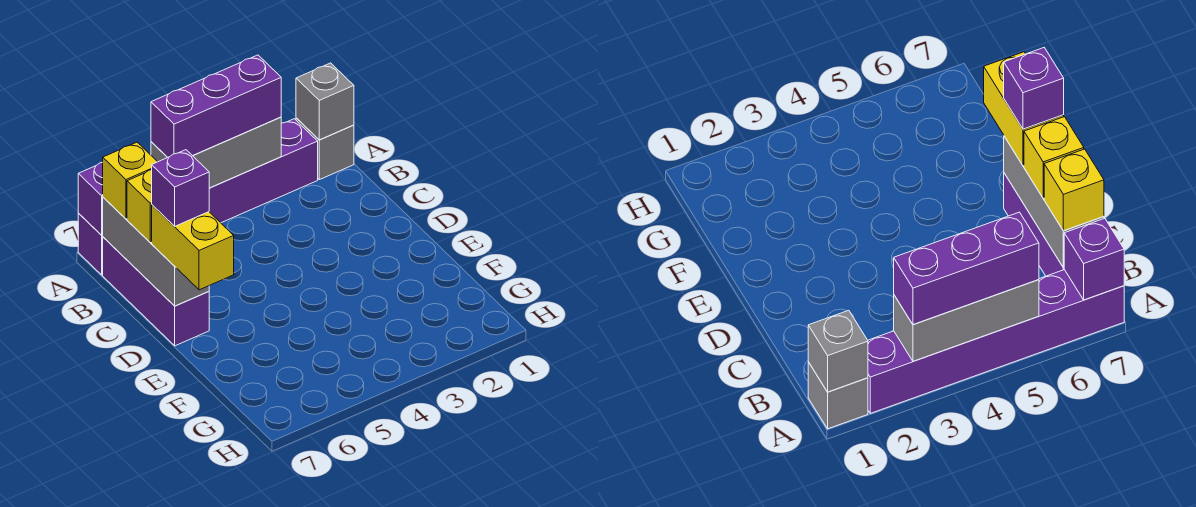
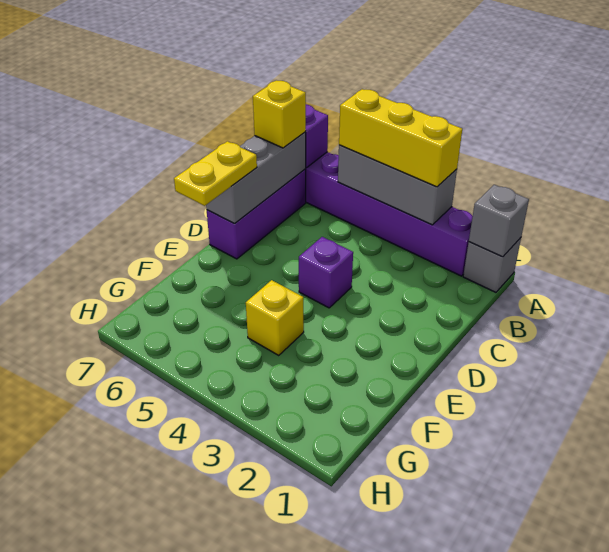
purple 1x3 brick [151,55,281,157] -> yellow 1x3 brick [339,89,462,187]
yellow 1x1 brick [127,170,152,243] -> yellow 1x1 brick moved to [246,280,304,355]
yellow 1x2 brick [152,205,234,290] -> yellow 1x2 plate [174,141,257,206]
purple 1x1 brick [152,150,209,226] -> purple 1x1 brick moved to [299,237,353,308]

